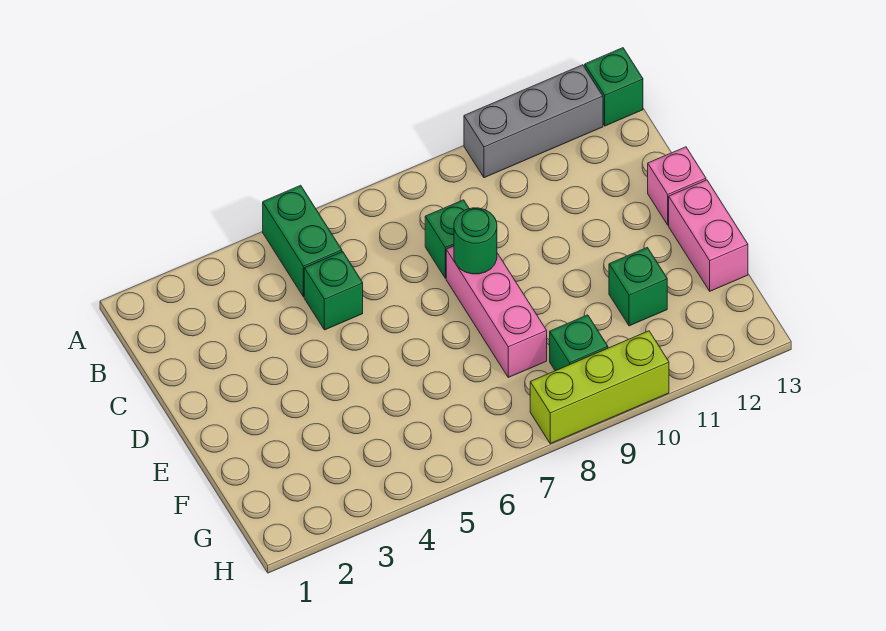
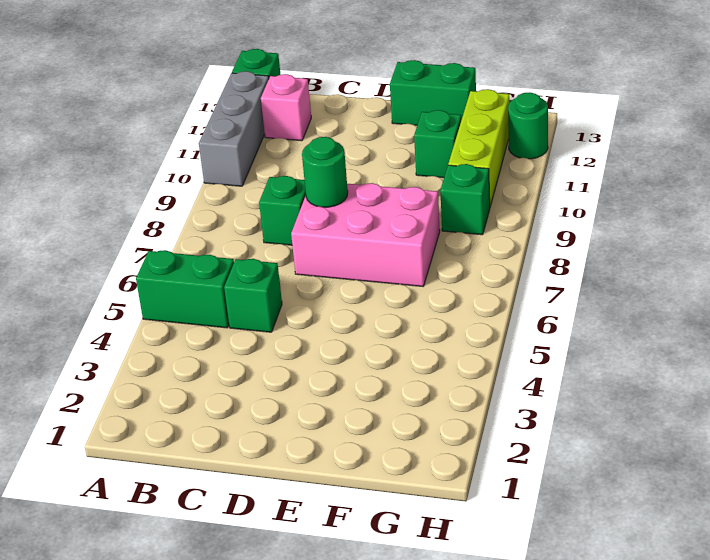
pink 1x3 brick [446,246,547,377] -> pink 2x3 brick [291,183,440,286]
pink 1x1 brick [648,147,706,225] -> pink 1x1 brick moved to [261,74,311,141]
pink 1x2 brick [669,180,748,291] -> green 1x2 brick [390,60,476,125]
lime 1x3 brick [530,331,669,444] -> lime 1x3 brick moved to [448,89,510,206]
none -> green 1x1 round brick [508,92,548,159]

